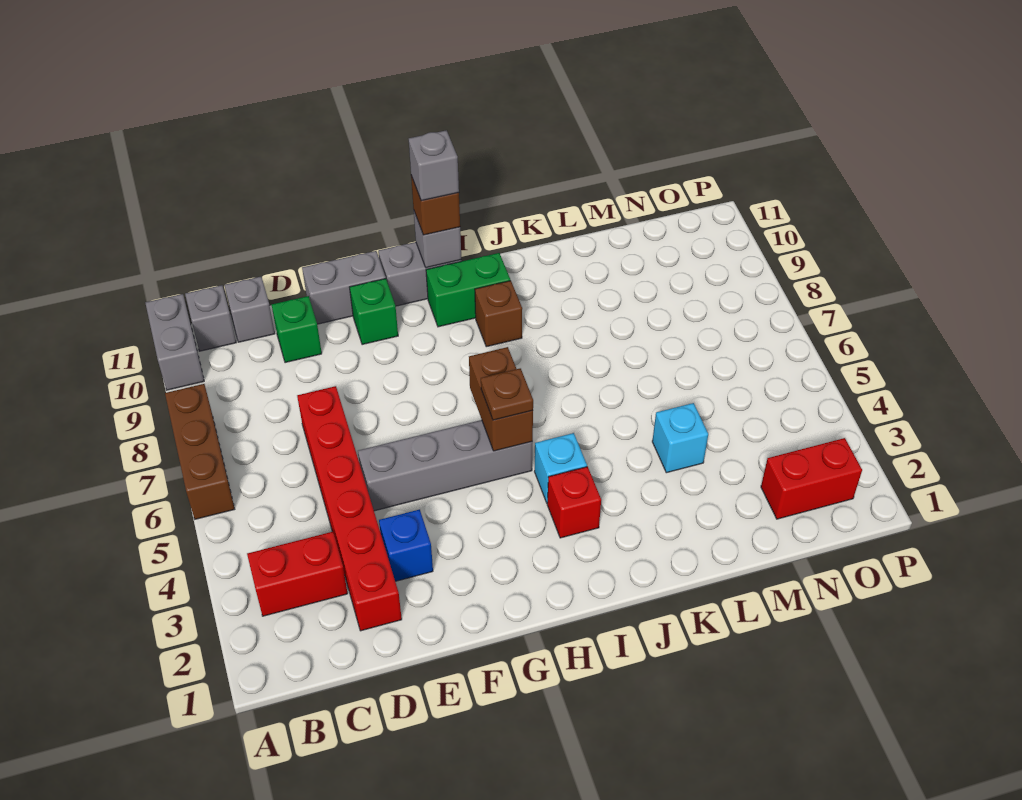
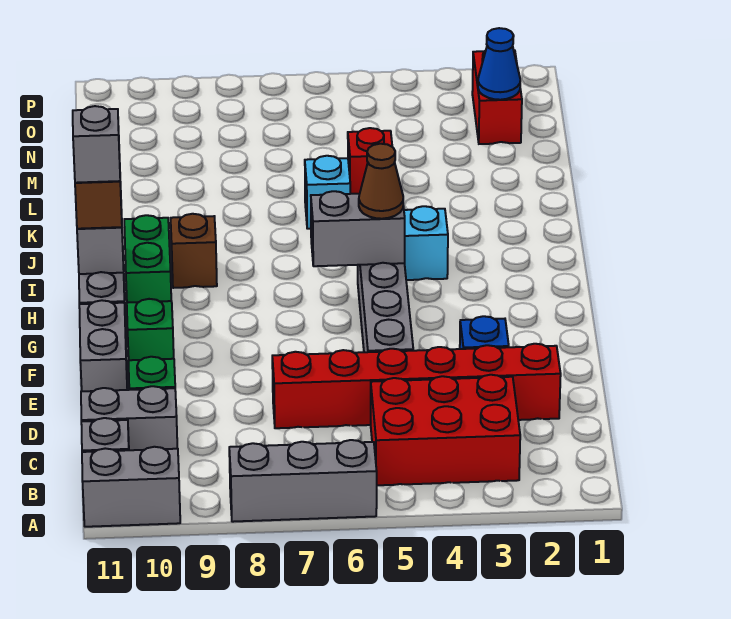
brown 1x3 brick [165,384,235,519] -> grey 1x3 brick [229,440,377,522]
red 1x2 brick [247,532,348,616] -> red 2x3 brick [371,375,520,485]
grey 1x1 brick [225,277,275,342] -> grey 1x2 brick [81,386,177,450]
brown 1x2 brick [469,347,533,451] -> grey 1x2 brick [311,191,405,266]
brown 1x1 plate [481,368,533,420] -> brown 1x1 cone [359,144,403,219]
red 1x1 brick [547,467,601,538] -> red 1x1 brick moved to [348,128,392,194]
cyan 1x1 brick [652,403,708,473] -> cyan 1x1 brick moved to [305,156,350,229]
none -> blue 1x1 cone [478,28,520,100]

